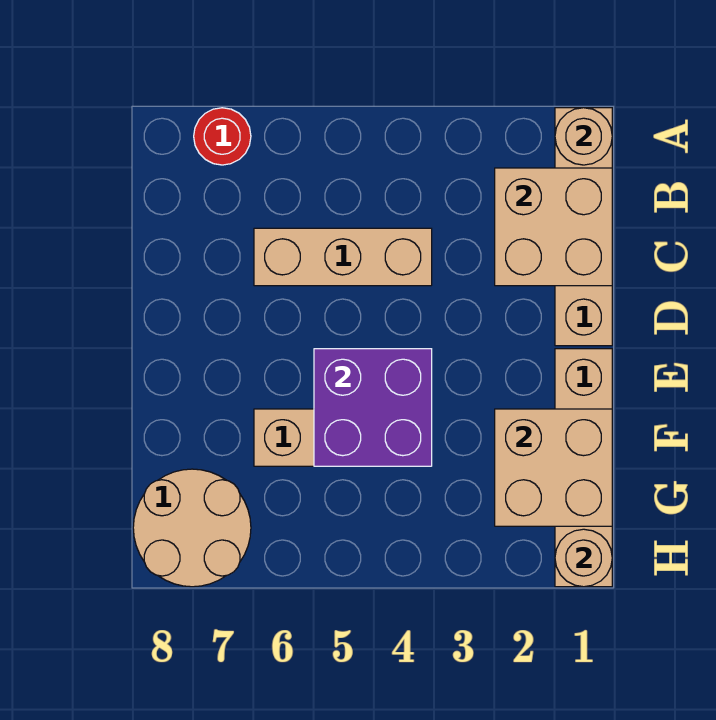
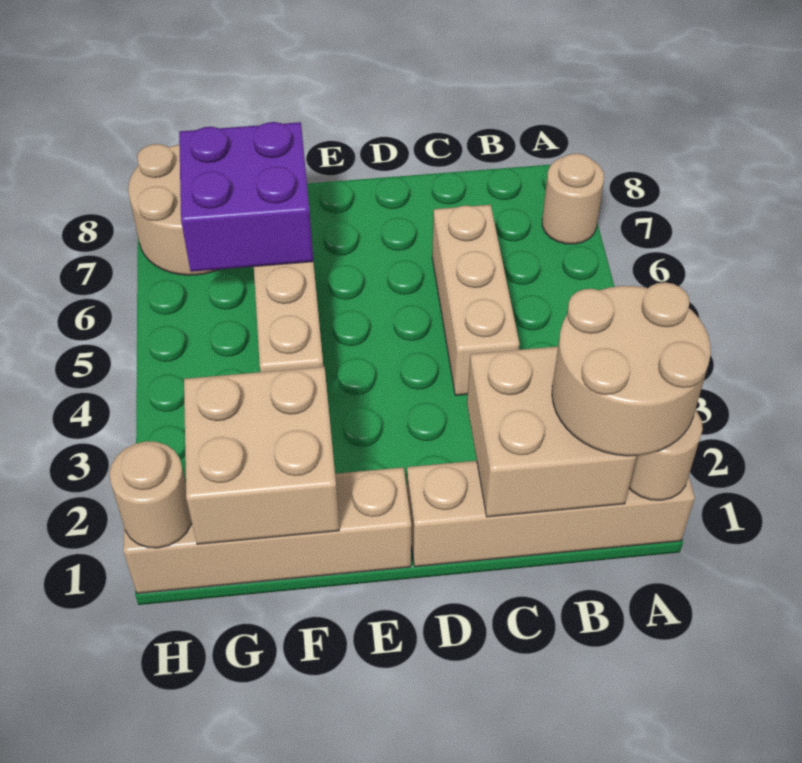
none -> tan 2x2 round brick [552,282,711,456]
red 1x1 round brick [194,108,251,165] -> tan 1x1 round brick [542,153,604,244]
purple 2x2 brick [314,349,432,466] -> purple 2x2 brick moved to [179,122,313,272]

